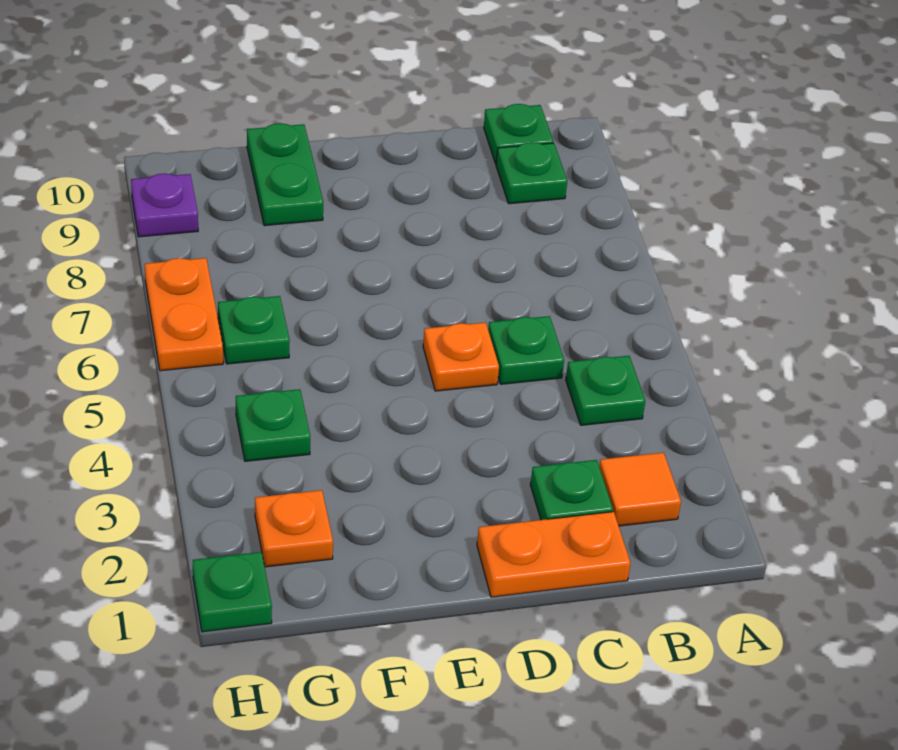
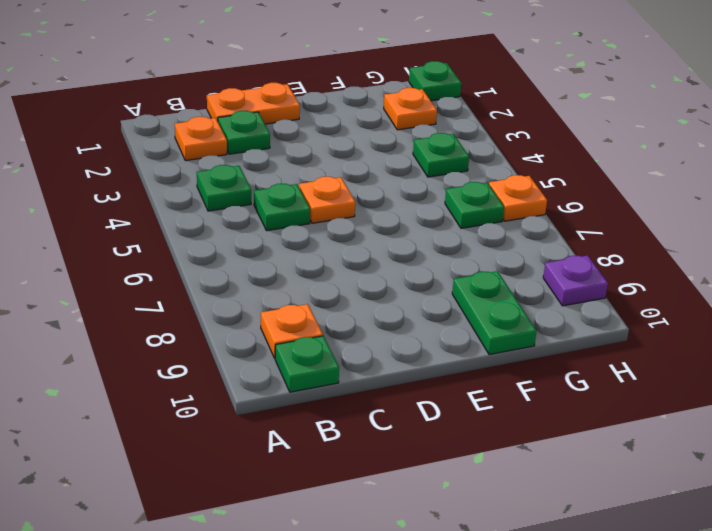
orange 1x1 tile [599,452,681,526] -> orange 1x1 plate [175,117,227,161]
green 1x1 plate [496,142,567,204] -> orange 1x1 plate [261,304,323,358]
orange 1x2 plate [145,258,223,371] -> orange 1x1 plate [489,175,547,221]

